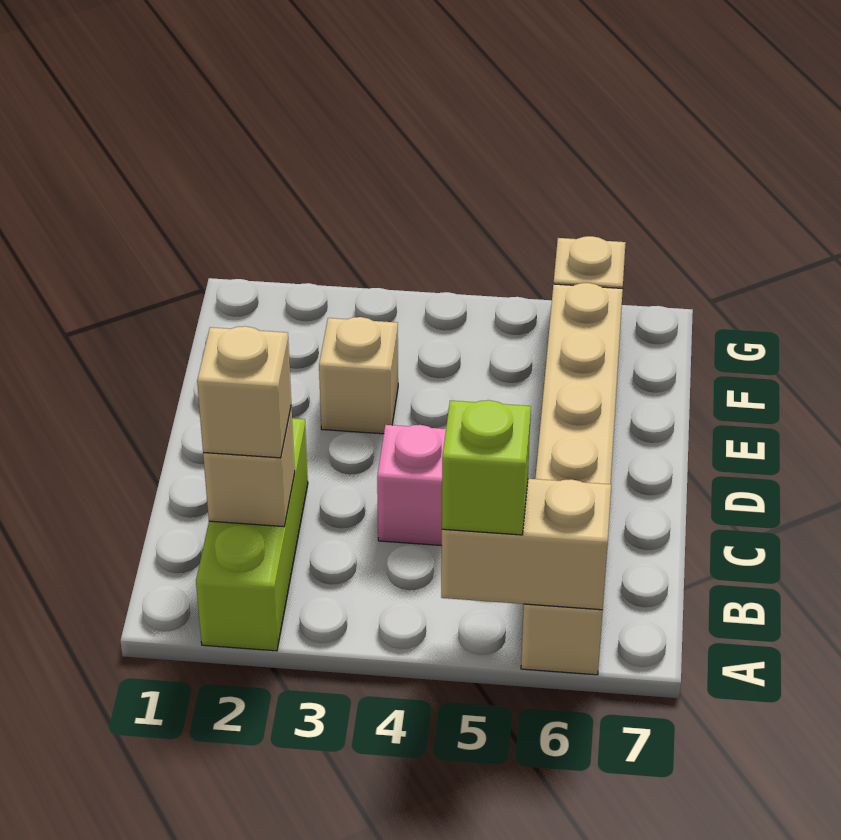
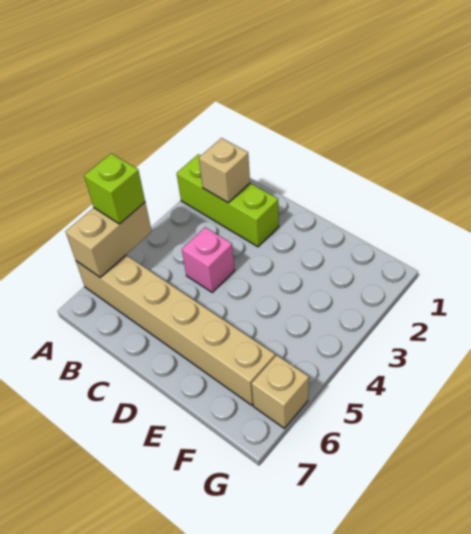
tan 1x1 brick [197,326,291,458] -> none
tan 1x1 brick [319,317,398,434] -> none

